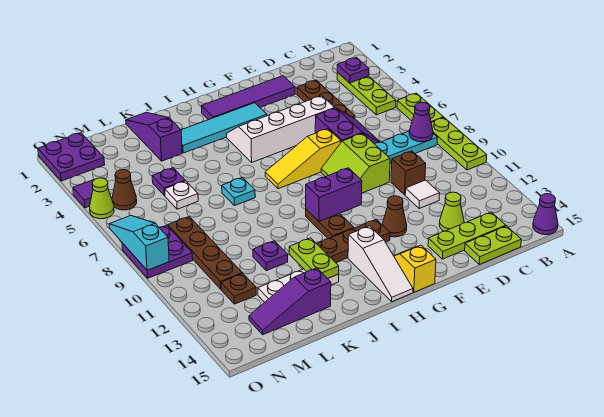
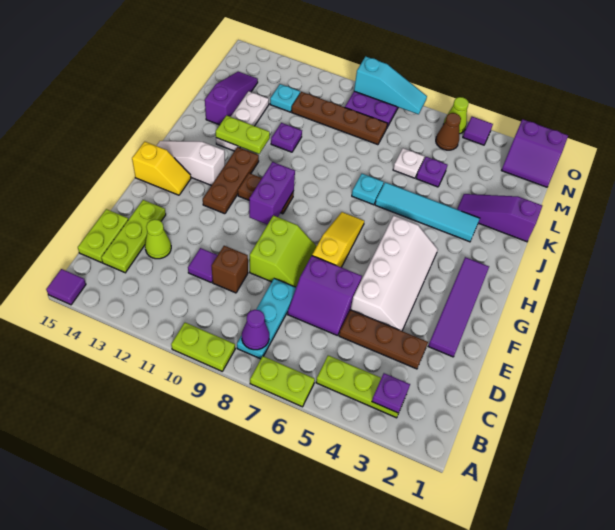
lime 1x3 plate [431,118,487,170] -> lime 1x2 plate [171,323,235,371]
purple 1x1 cone [533,194,558,235] -> purple 1x1 tile [46,269,86,305]
white 1x1 tile [405,180,440,208] -> purple 1x1 tile [188,248,218,283]
lime 2x2 slope [321,133,390,193] -> lime 2x2 slope turned to [250,215,317,287]
brown 1x1 cone [382,196,407,237] -> none
cyan 1x4 tile [181,103,267,153] -> cyan 1x4 tile turned to [375,182,480,242]
purple 1x3 slope [126,112,182,161] -> purple 1x3 slope turned to [457,194,542,242]
brown 1x1 plate [221,273,256,304] -> cyan 1x1 plate [270,84,300,112]
purple 2x2 plate [38,133,105,181] -> purple 2x2 slope [501,119,568,187]

